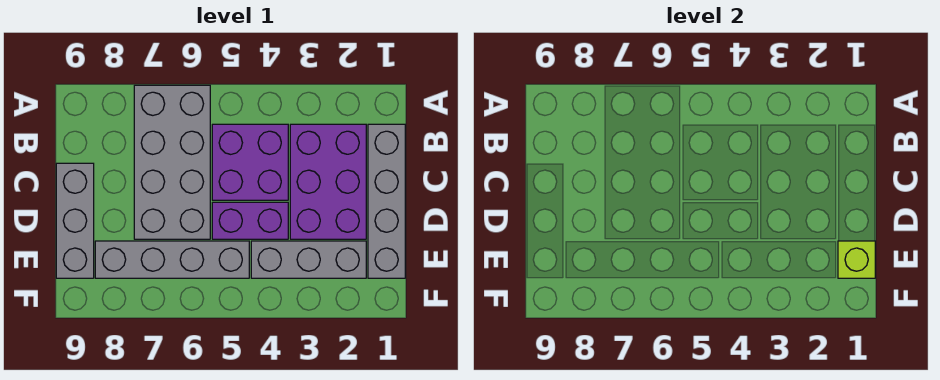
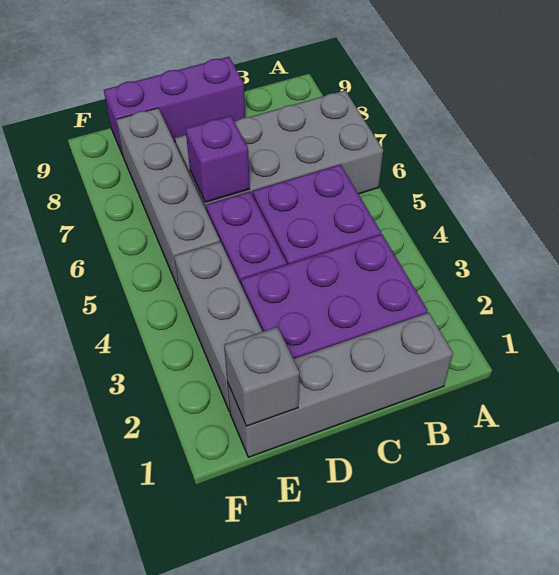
grey 1x3 brick [56,163,94,278] -> purple 1x3 brick [104,57,245,155]
none -> purple 1x1 brick [186,116,250,202]
lime 1x1 brick [838,241,875,278] -> grey 1x1 brick [224,327,299,426]

